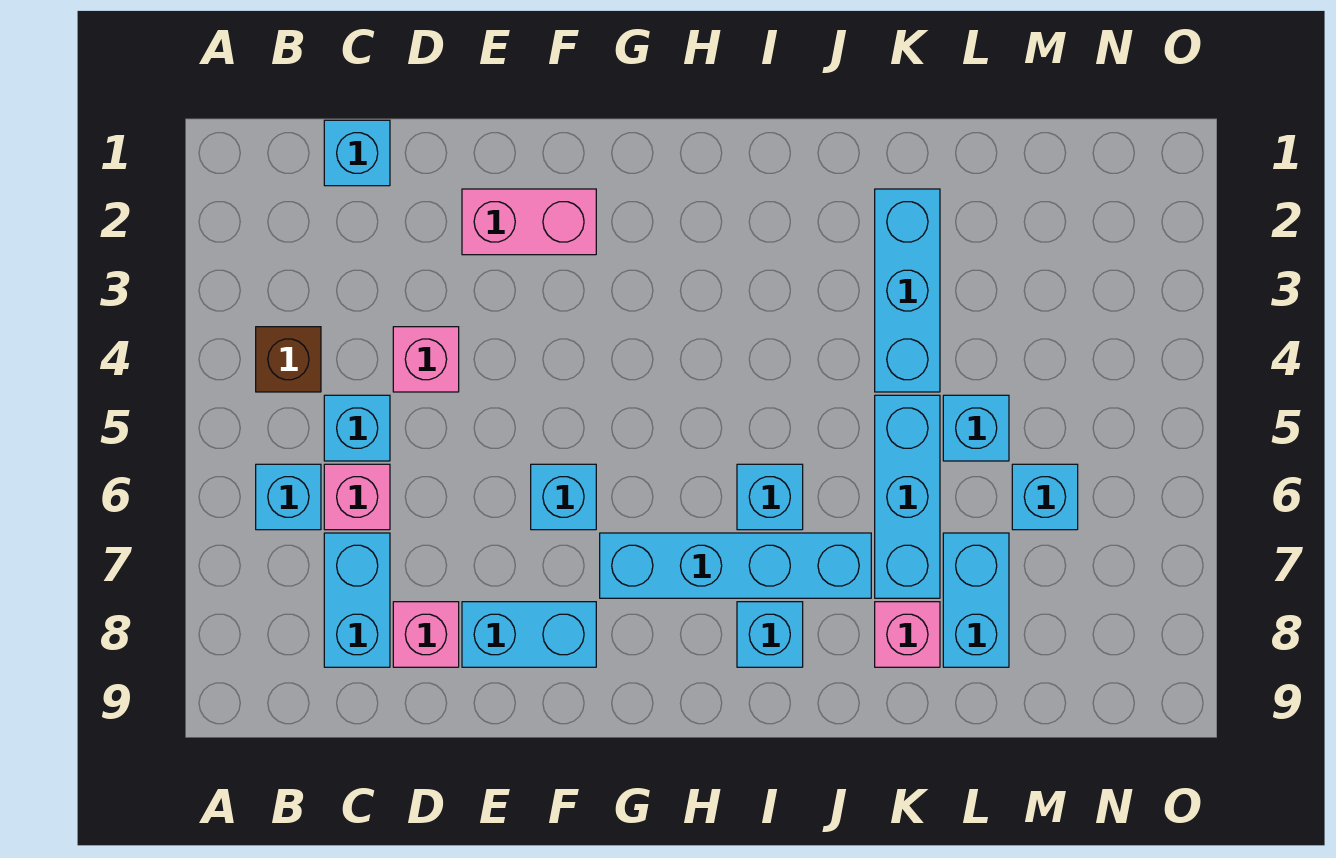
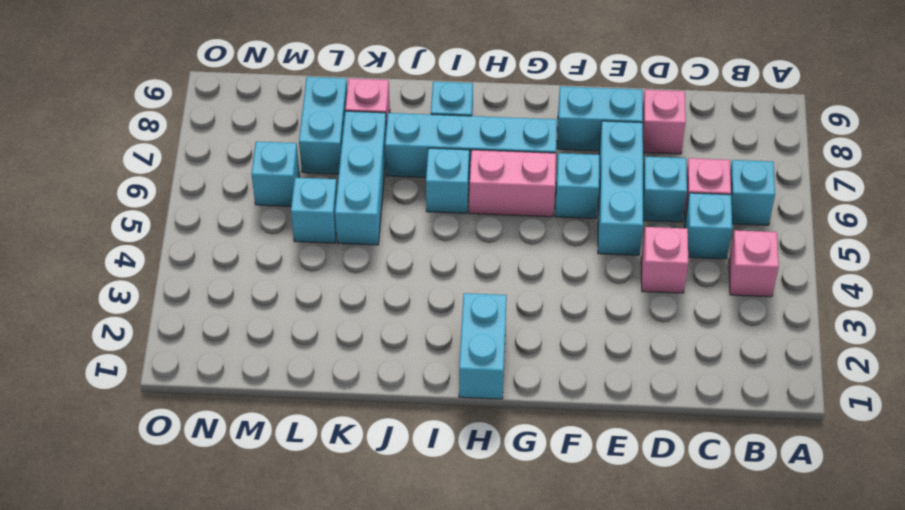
brown 1x1 brick [256,327,321,392] -> pink 1x1 brick [729,230,779,297]
cyan 1x1 brick [324,120,390,186] -> cyan 1x1 brick moved to [643,157,687,222]
cyan 1x2 brick [324,533,390,667] -> cyan 1x2 brick moved to [459,293,507,399]
pink 1x2 brick [462,189,596,255] -> pink 1x2 brick moved to [469,150,556,217]
cyan 1x3 brick [875,189,940,392] -> cyan 1x3 brick moved to [598,121,643,255]

